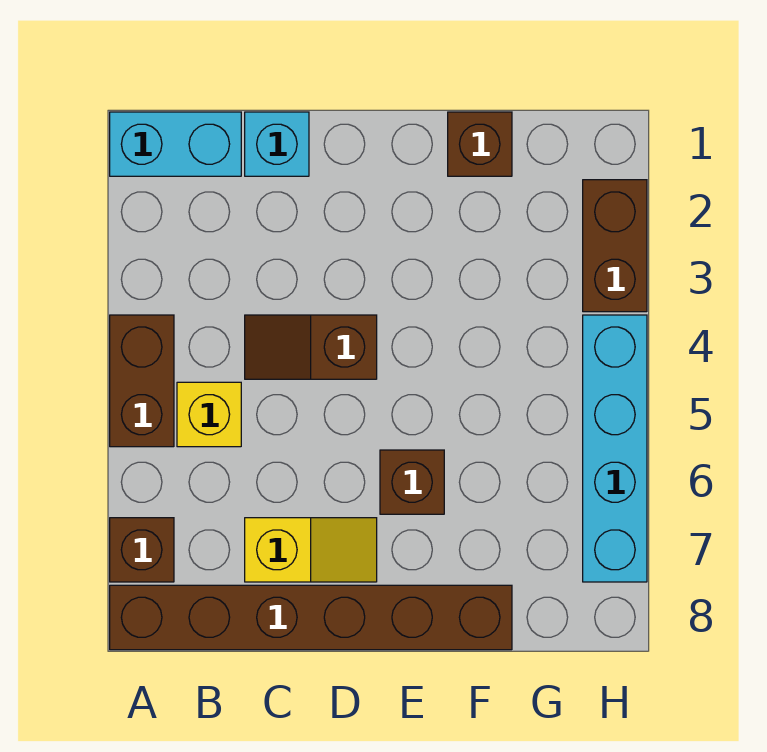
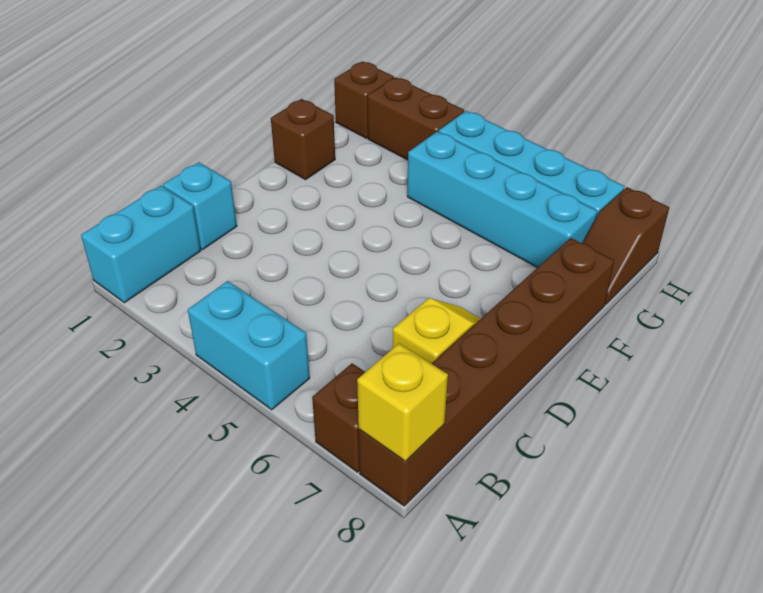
brown 1x2 brick [110,315,174,447] -> cyan 1x2 brick [188,281,310,410]
yellow 1x1 brick [177,382,241,447] -> yellow 1x1 brick moved to [357,344,448,461]
brown 1x2 slope [245,315,377,379] -> brown 1x2 slope moved to [583,187,669,305]
brown 1x1 brick [380,450,444,514] -> brown 1x1 brick moved to [334,61,394,138]
none -> cyan 1x4 brick [407,131,597,268]

